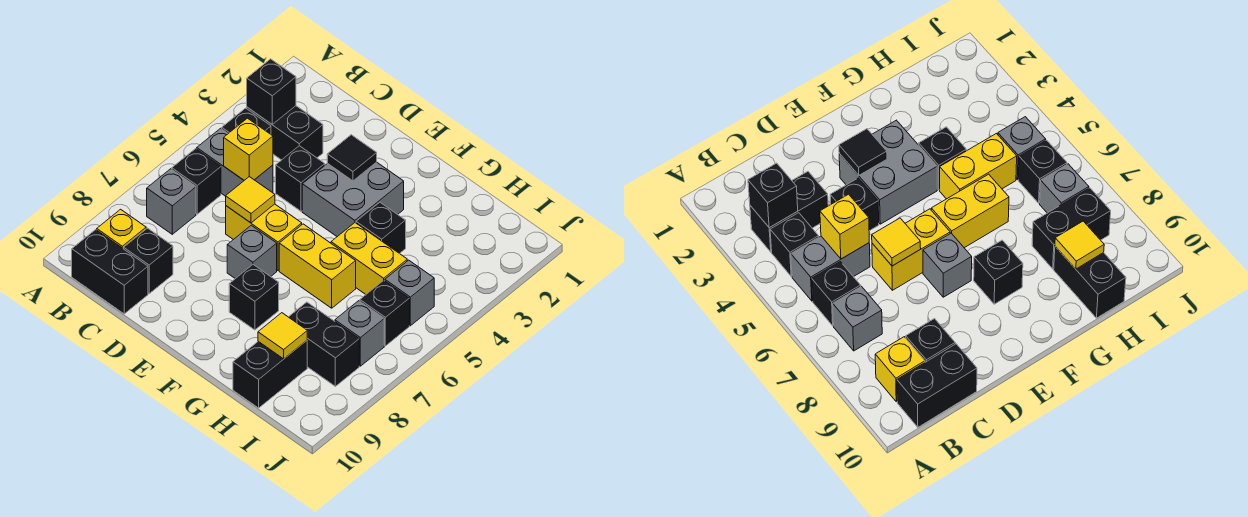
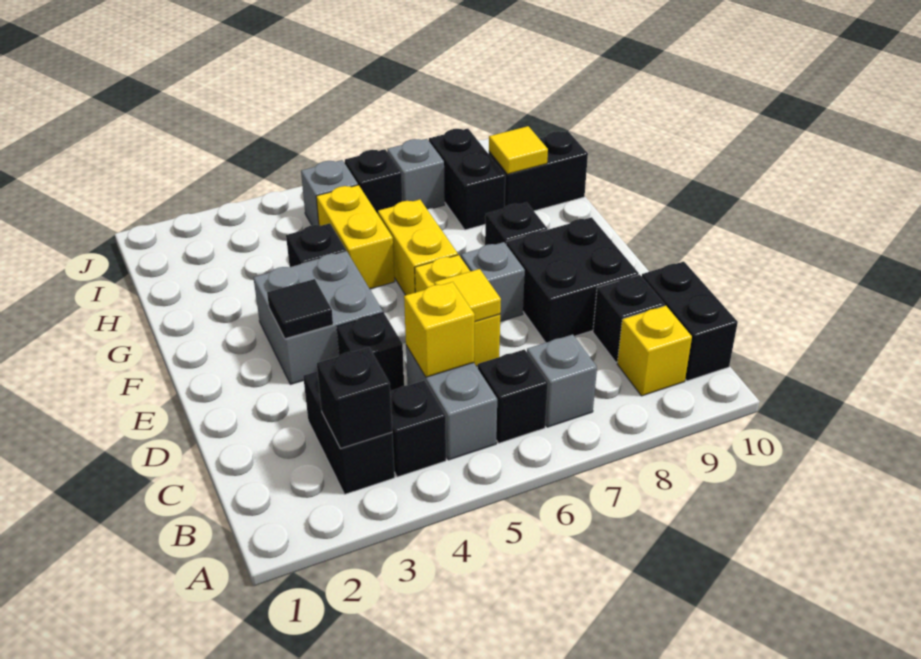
none -> black 2x2 brick [506,217,639,343]

